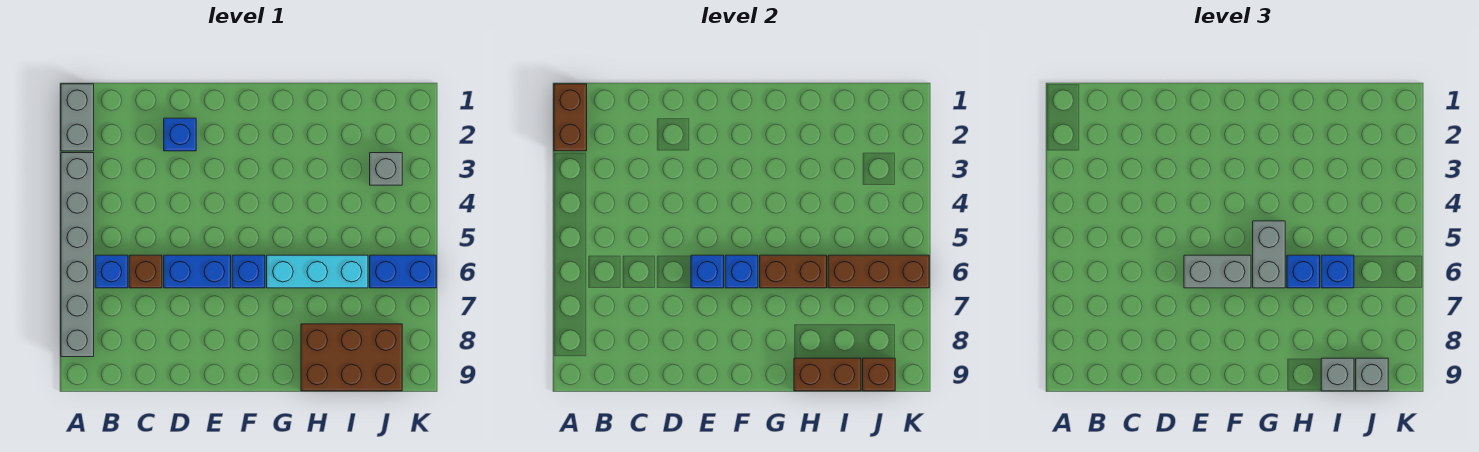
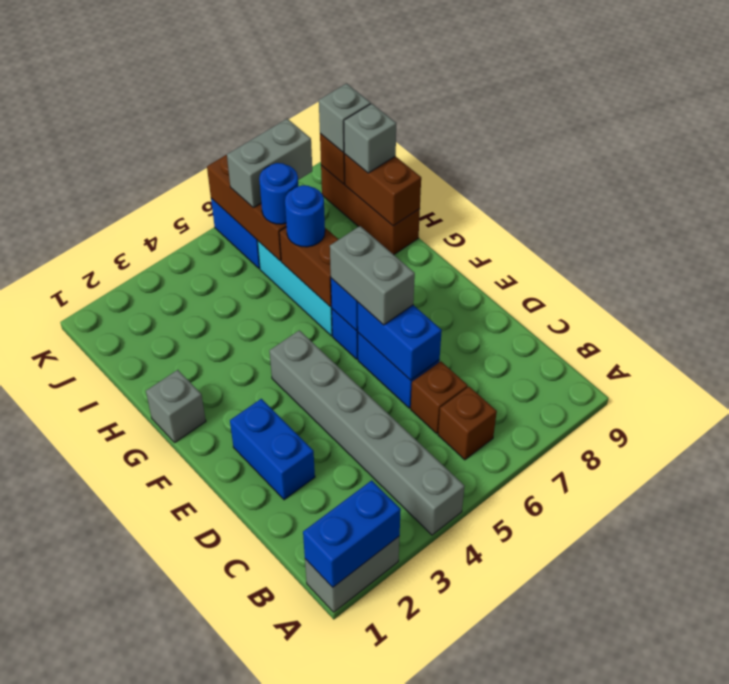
brown 1x2 brick [554,84,587,151] -> blue 1x2 brick [303,480,401,587]
grey 1x6 brick [61,153,94,357] -> grey 1x6 brick turned to [270,330,465,535]
blue 1x1 brick [95,255,128,288] -> brown 1x1 brick [438,387,497,460]
blue 1x1 brick [164,118,196,151] -> blue 1x2 brick [230,399,315,500]
blue 1x1 brick [691,255,724,288] -> blue 1x2 brick [358,303,442,380]
grey 1x2 brick [1253,221,1285,288] -> grey 1x2 brick moved to [227,119,312,208]
blue 1x1 brick [1287,255,1320,288] -> blue 1x1 round brick [285,185,325,247]
brown 2x3 brick [301,324,402,391] -> brown 1x3 brick [321,165,420,255]
blue 1x1 brick [1321,255,1354,288] -> blue 1x1 round brick [259,163,298,224]
grey 1x1 brick [370,153,402,185] -> grey 1x1 brick moved to [146,370,206,442]

